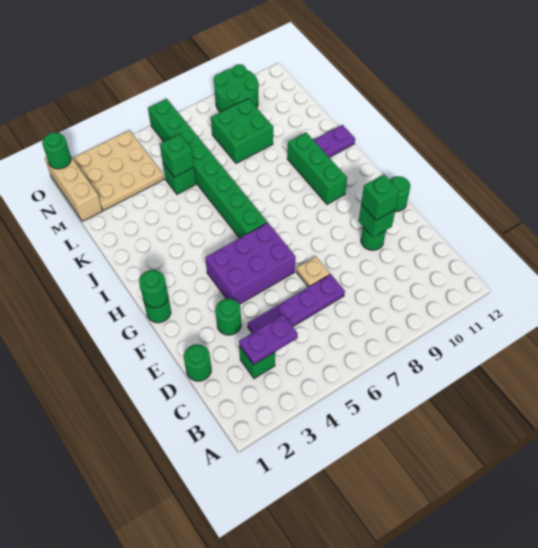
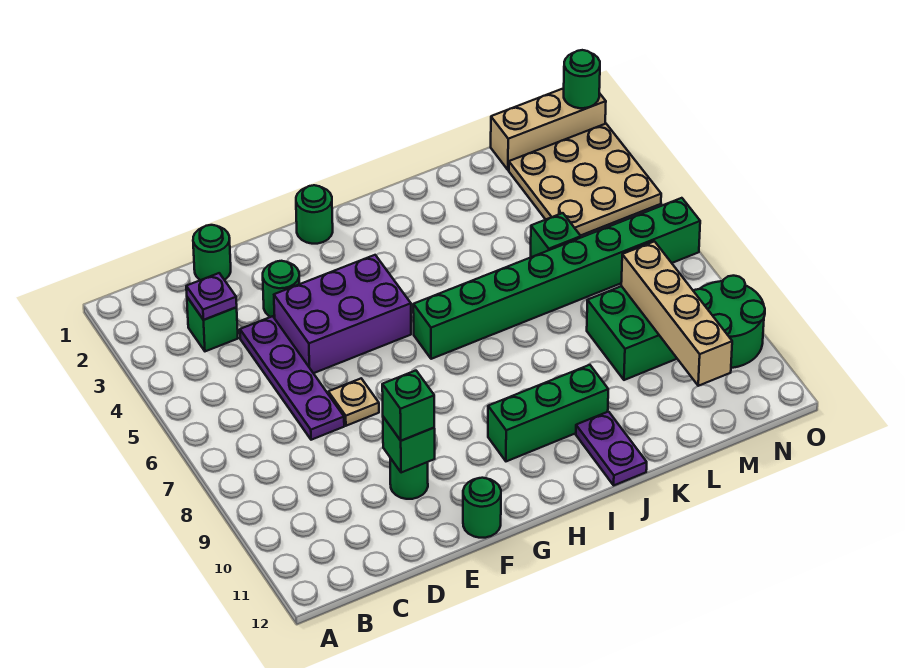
purple 1x2 plate [239,315,298,365] -> purple 1x1 plate [186,273,237,320]
purple 2x3 brick [205,223,296,304] -> purple 2x3 brick turned to [274,255,411,373]
green 1x1 round brick [139,270,168,308] -> none
green 1x1 brick [160,134,194,177] -> none
none -> tan 1x4 brick [621,241,732,386]

